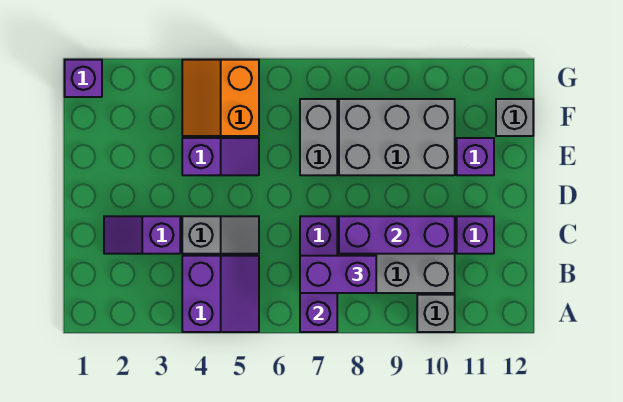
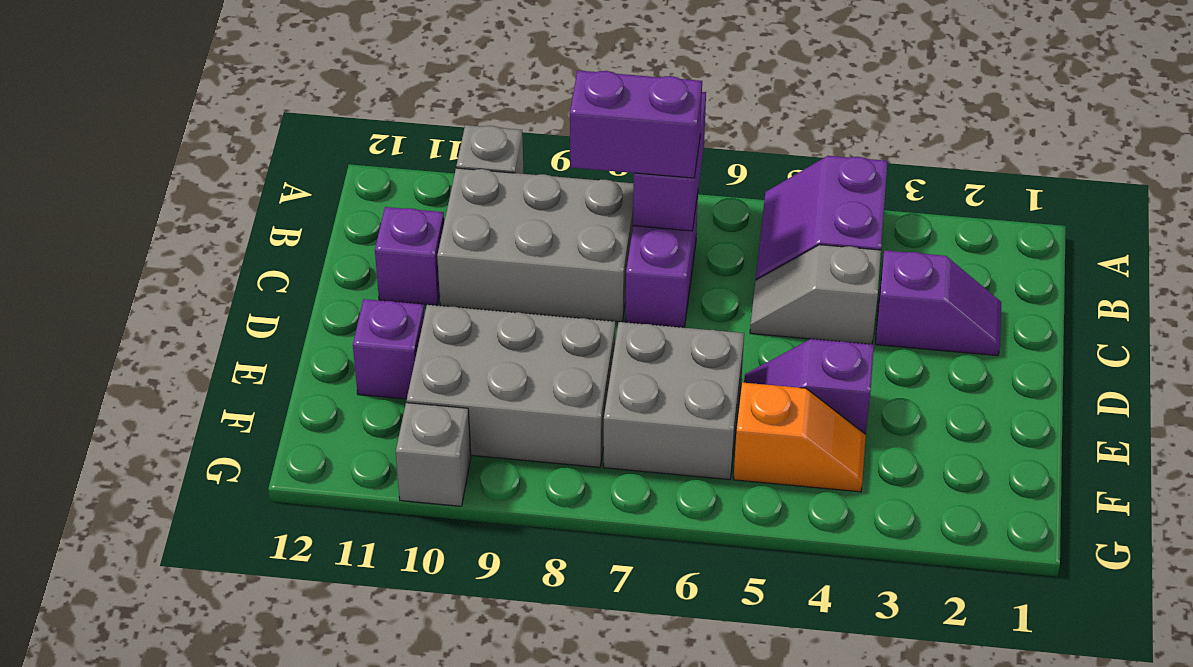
purple 1x3 brick [339,216,455,254] -> none
grey 1x2 brick [300,99,337,175] -> grey 2x2 brick [604,322,744,480]
orange 2x2 slope [182,60,259,136] -> orange 1x2 slope [734,383,866,492]
grey 1x1 brick [496,99,533,136] -> grey 1x1 brick moved to [396,403,471,506]
purple 1x1 brick [65,60,102,97] -> none

